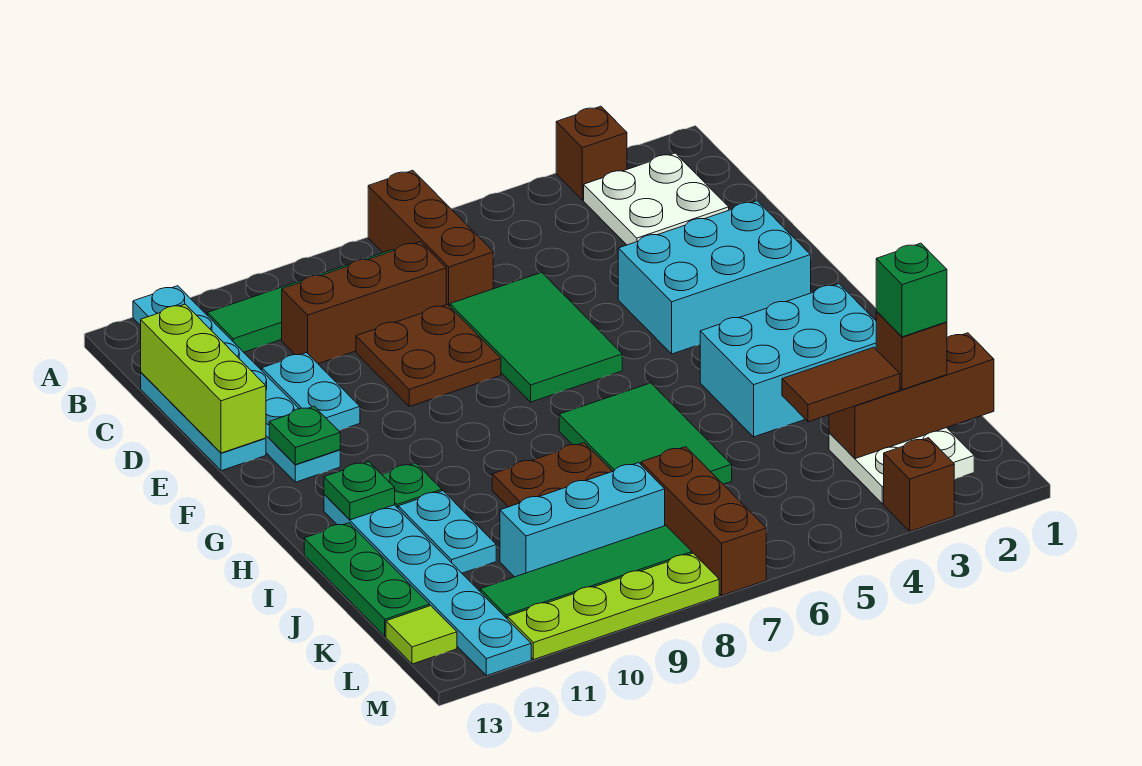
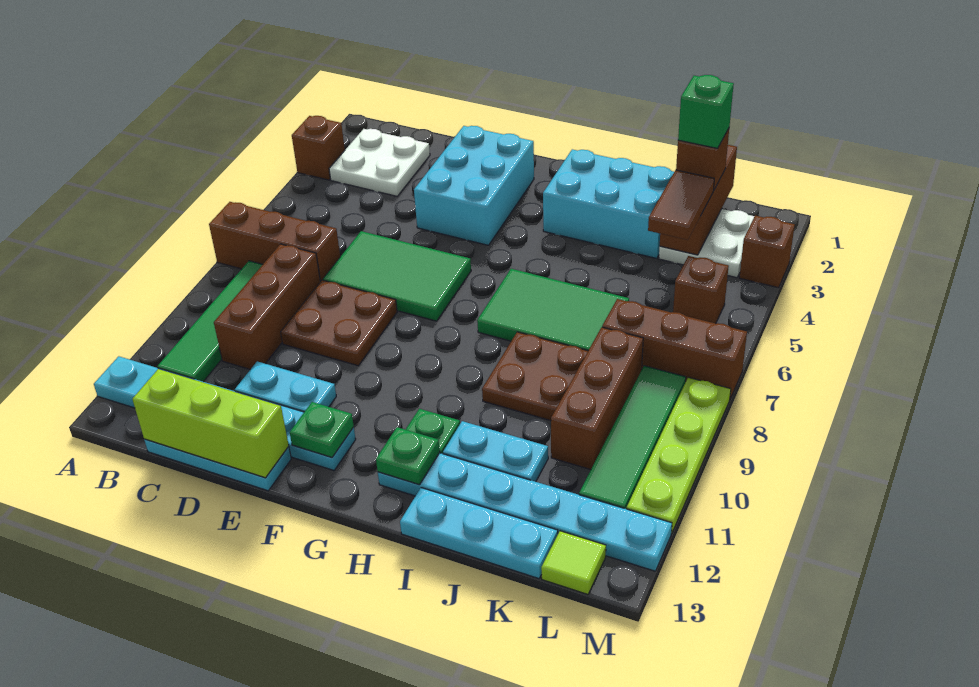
cyan 2x3 brick [700,284,876,437] -> cyan 2x3 brick turned to [543,149,674,259]
green 1x3 plate [304,523,430,636] -> cyan 1x3 plate [400,488,558,579]
cyan 1x3 brick [500,463,665,577] -> brown 1x3 brick [551,327,643,469]
none -> brown 1x1 brick [673,256,729,324]

